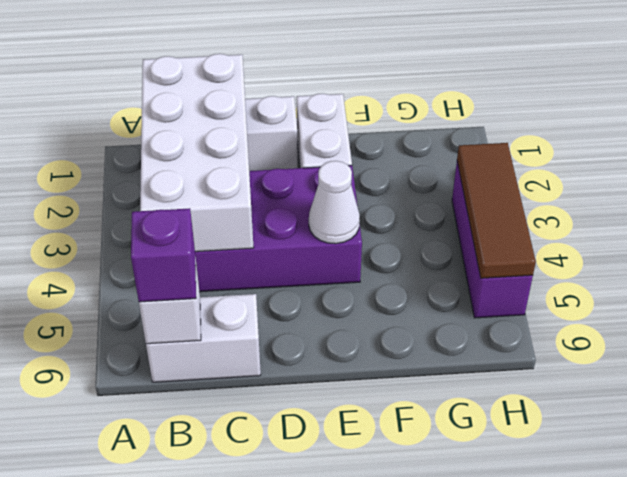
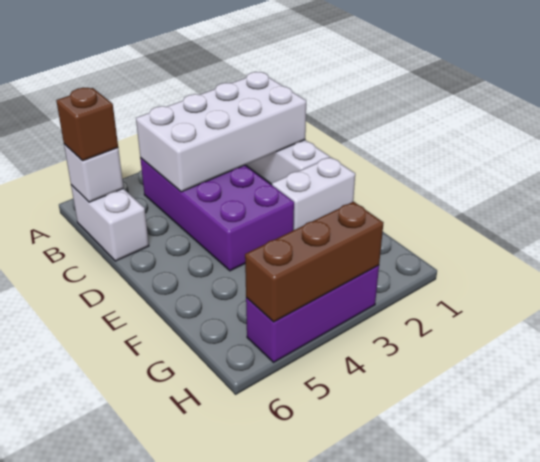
purple 1x1 brick [131,208,196,302] -> brown 1x1 brick [56,88,118,161]
white 1x1 cone [309,161,360,244] -> none
brown 1x3 tile [457,143,536,278] -> brown 1x3 brick [245,201,383,322]

